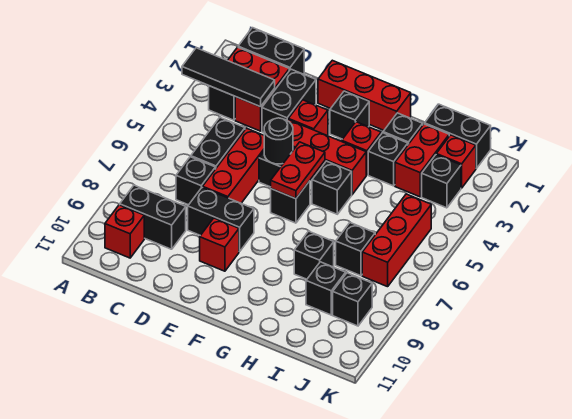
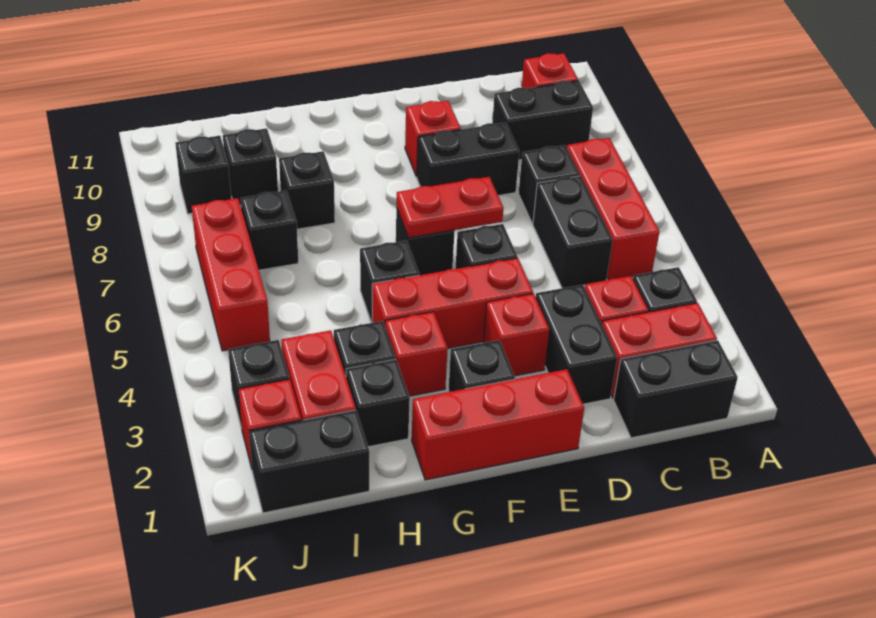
black 1x3 tile [182,48,275,107] -> none
red 1x3 brick [203,128,264,203] -> red 1x3 brick moved to [567,138,660,280]
black 1x1 round brick [264,118,293,164] -> none
red 1x2 plate [271,142,325,199] -> red 1x2 plate turned to [396,177,504,238]

